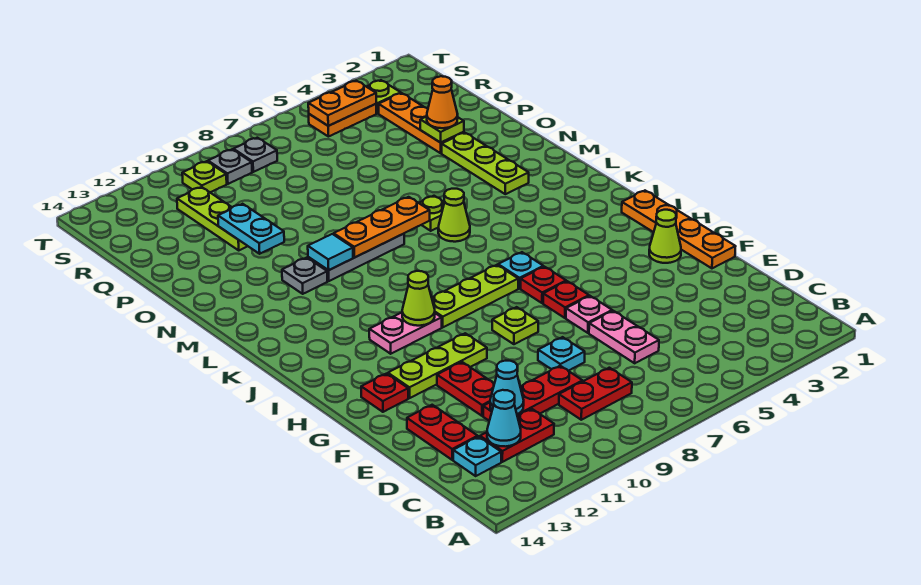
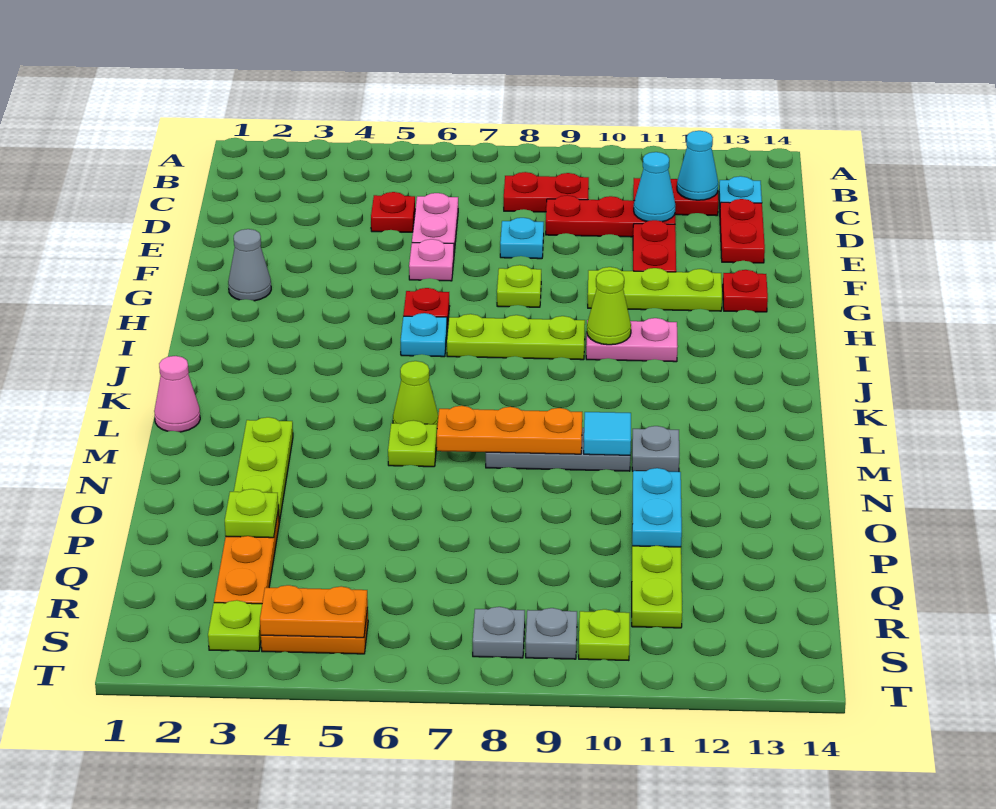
orange 1x4 plate [622,191,736,268] -> none
lime 1x1 cone [649,210,681,263] -> grey 1x1 cone [228,229,271,301]
red 1x1 plate [543,281,589,318] -> red 1x1 plate moved to [371,192,415,232]
none -> pink 1x1 cone [154,356,200,432]
orange 1x1 cone [426,76,458,128] -> none

